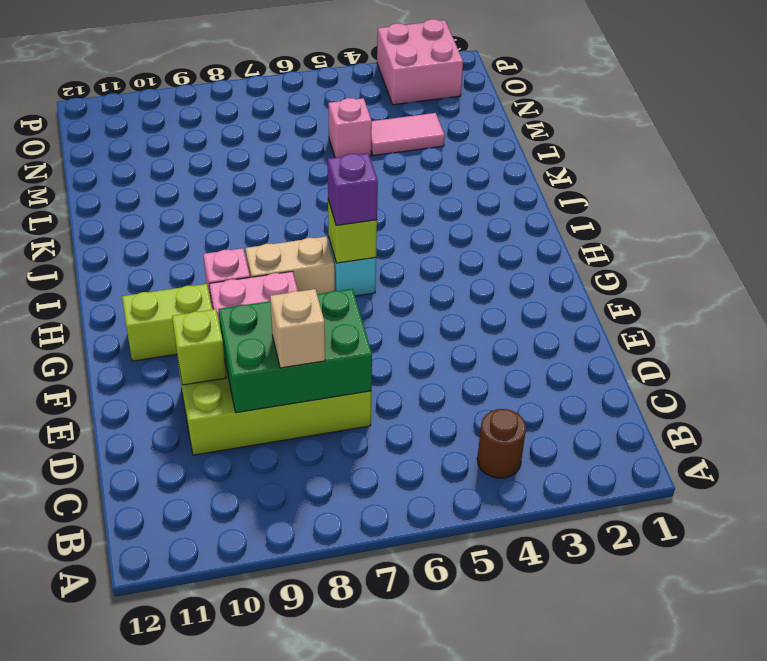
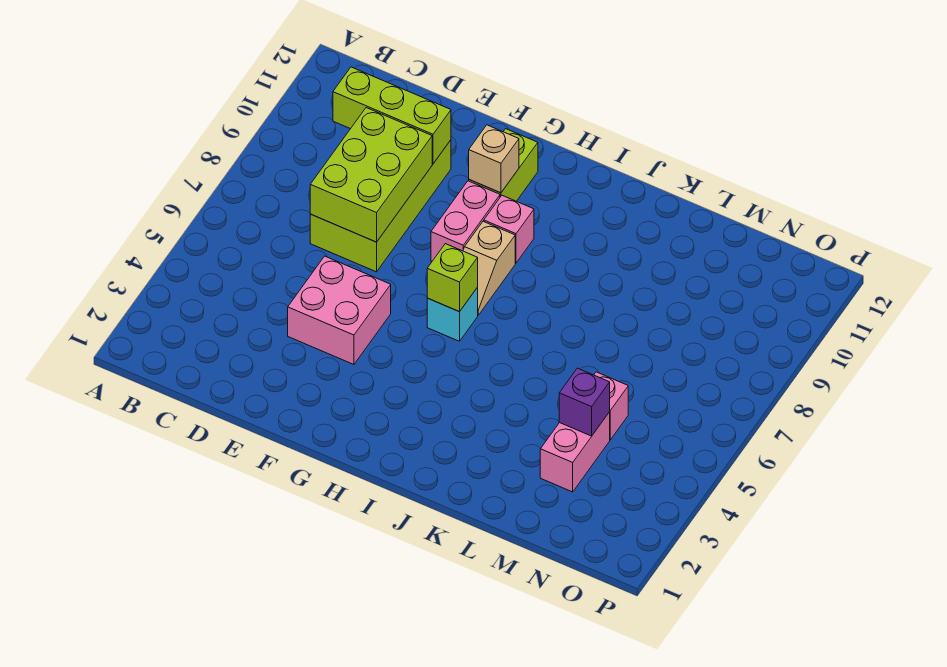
brown 1x1 round brick [477,409,526,478] -> none
green 2x3 brick [218,289,372,413] -> lime 2x3 brick [310,108,432,242]
tan 1x1 brick [270,289,325,368] -> tan 1x1 brick moved to [469,125,519,193]
lime 1x1 brick [172,309,226,385] -> lime 1x3 brick [333,67,451,164]
purple 1x1 brick [328,153,378,225] -> purple 1x1 brick moved to [559,368,610,436]
tan 1x2 brick [245,237,335,294] -> tan 1x2 slope [463,221,515,315]
pink 1x2 tile [371,113,445,156] -> pink 1x2 brick [540,412,610,492]
pink 2x2 brick [377,19,463,105] -> pink 2x2 brick moved to [288,256,391,365]

